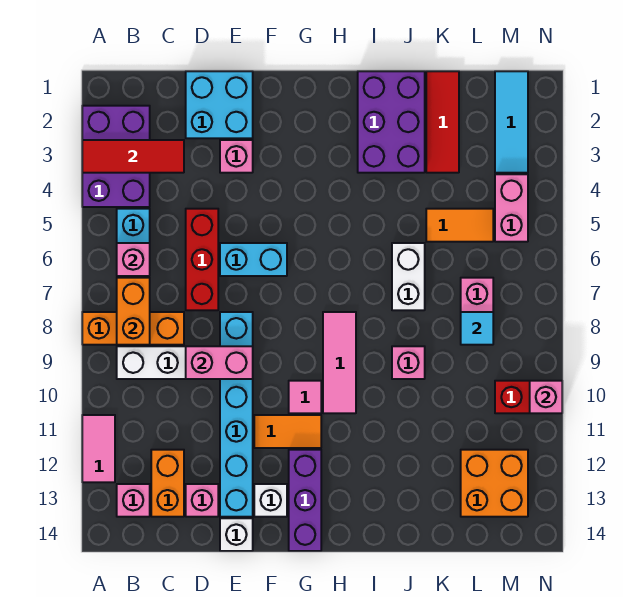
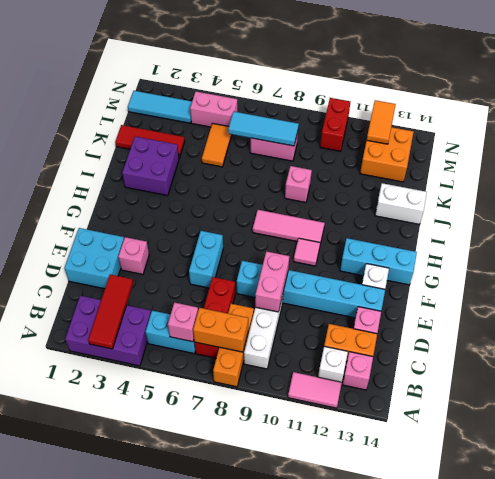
red 1x3 brick [186,209,218,310] -> red 1x3 brick turned to [195,277,235,358]
white 1x1 brick [220,518,253,551] -> white 1x1 brick moved to [318,346,348,382]
orange 1x2 tile [254,415,321,448] -> orange 1x2 tile moved to [367,100,396,144]
purple 1x3 brick [289,450,321,551] -> cyan 1x3 brick [340,238,417,285]
purple 2x3 brick [358,71,425,173] -> purple 2x2 brick [122,137,179,196]
white 1x2 brick [392,243,425,310] -> white 1x2 brick moved to [375,183,427,224]
cyan 1x1 tile [461,312,493,345] -> cyan 1x3 tile [228,112,299,146]
pink 1x1 brick [530,381,562,413] -> none

